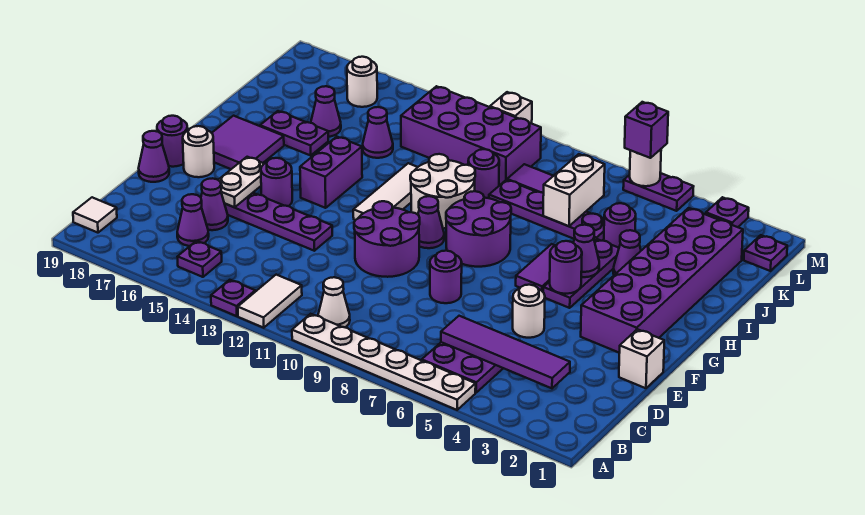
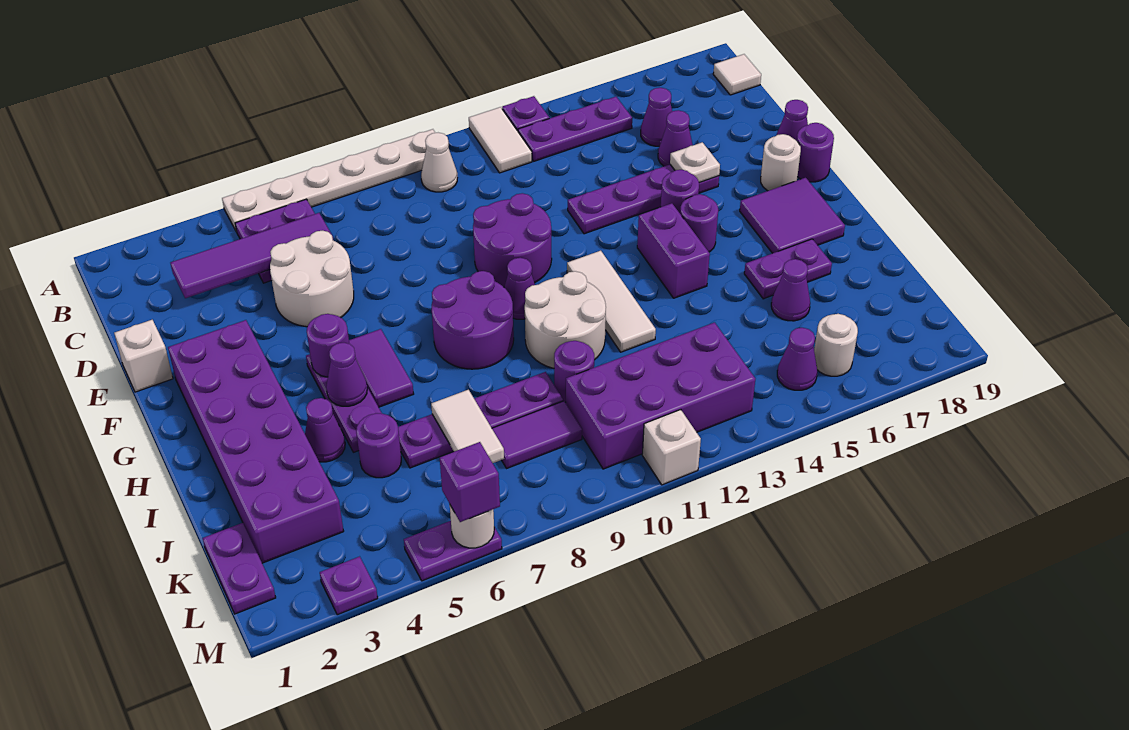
purple 1x1 plate [178,241,222,277] -> purple 1x3 plate [518,97,632,161]
white 1x1 round brick [513,285,545,338] -> white 2x2 round brick [270,231,354,327]
purple 1x1 round brick [430,251,462,303] -> purple 1x1 round brick moved to [680,194,718,252]
white 1x2 plate [219,157,264,207] -> white 1x1 plate [670,142,720,183]
white 1x2 brick [543,154,605,226] -> white 1x2 tile [431,390,504,463]
purple 1x1 cone [363,107,393,158] -> purple 1x1 cone moved to [777,328,817,390]
purple 1x1 plate [744,235,787,271] -> purple 1x2 plate [203,523,276,614]

